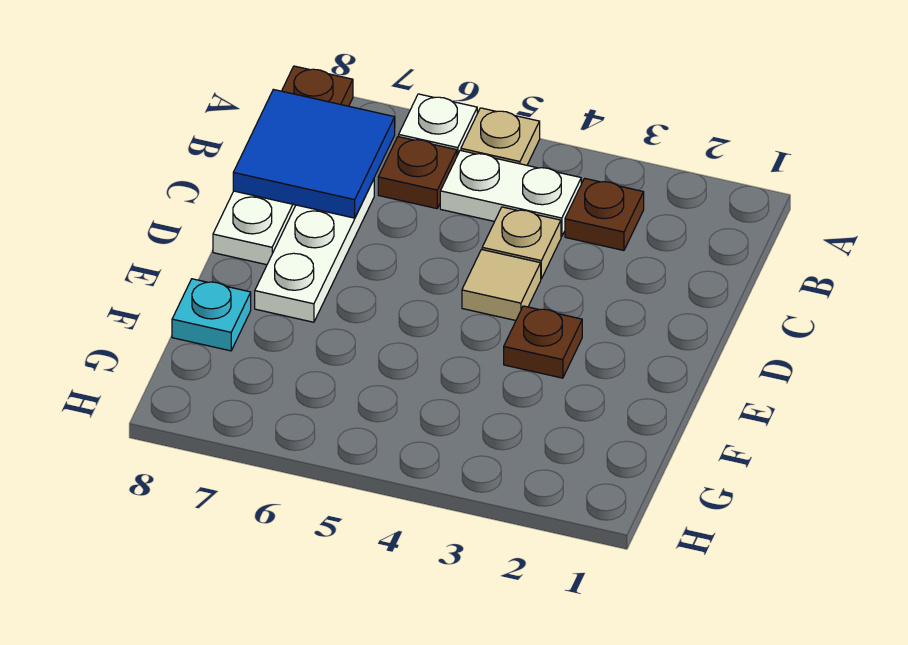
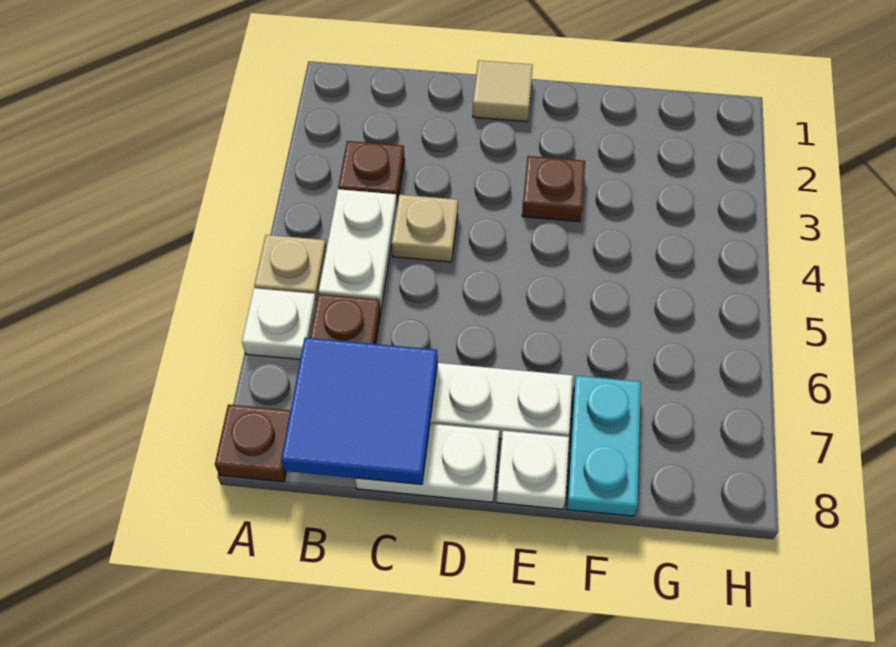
tan 1x1 tile [462,250,541,320] -> tan 1x1 tile moved to [473,60,533,122]
none -> white 1x1 plate [496,431,569,509]
cyan 1x1 plate [172,279,251,351] -> cyan 1x2 plate [567,376,641,516]

